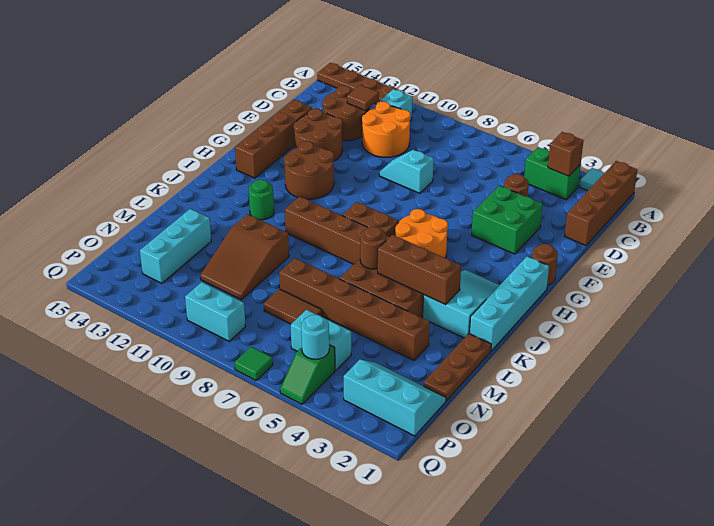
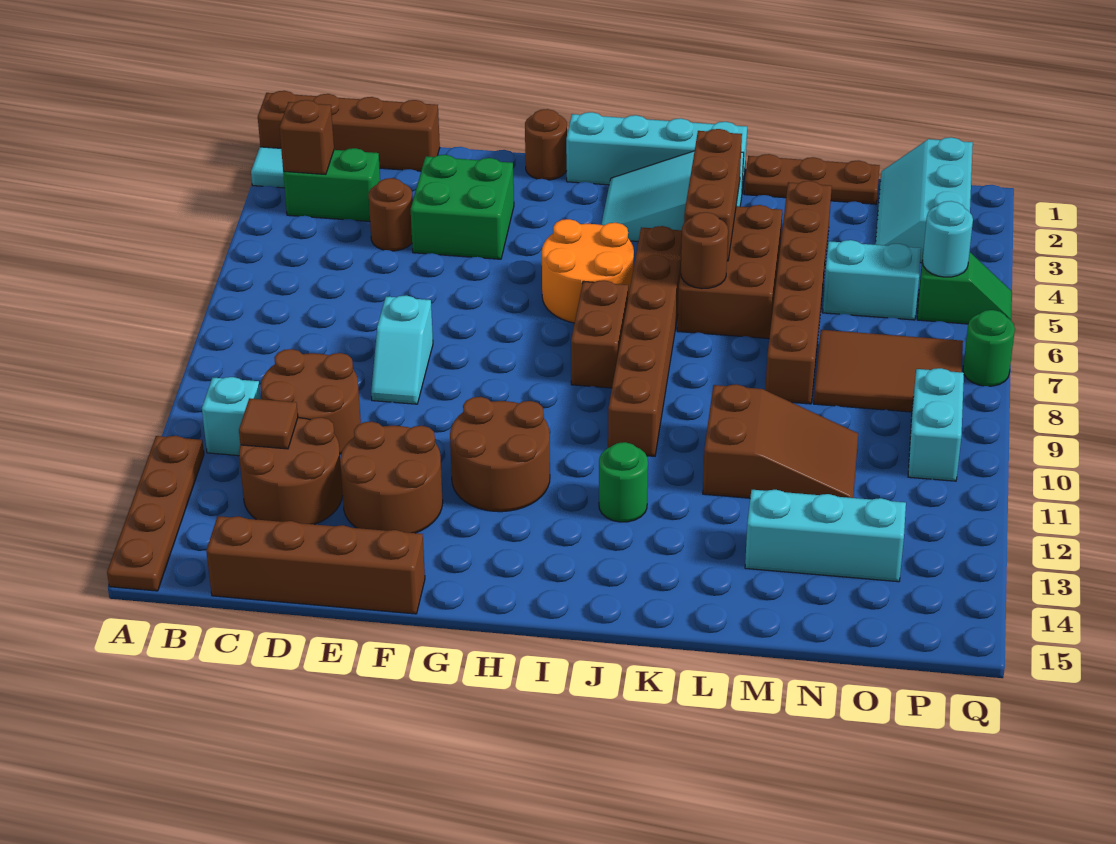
green 1x2 brick [524,147,581,200] -> green 1x2 brick turned to [283,148,380,221]
orange 2x2 round brick [362,101,411,157] -> brown 2x2 round brick [260,349,361,454]
brown 1x4 brick [235,99,312,178] -> brown 1x4 brick moved to [206,516,425,614]
brown 1x2 tile [264,289,322,324] -> brown 2x3 tile [814,330,963,412]
cyan 1x2 brick [291,310,351,370] -> cyan 1x2 brick turned to [823,240,921,320]
green 1x1 tile [235,347,273,380] -> green 1x1 round brick [963,310,1015,386]

